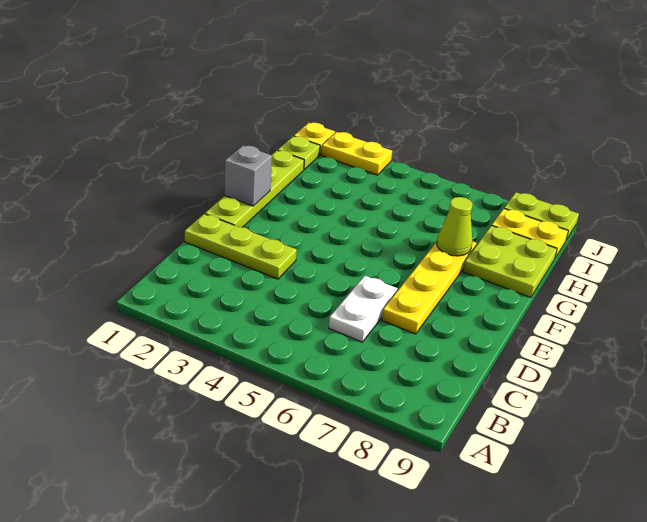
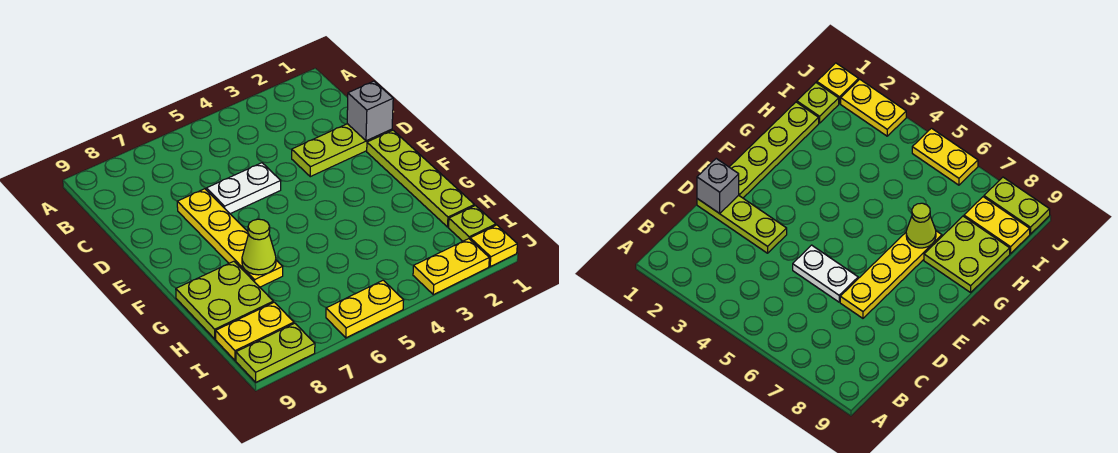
white 1x2 plate [329,276,398,342] -> white 1x2 plate turned to [206,163,281,214]
grey 1x1 brick [225,145,272,206] -> grey 1x1 brick moved to [347,81,393,141]
none -> yellow 1x2 plate [326,280,404,338]

